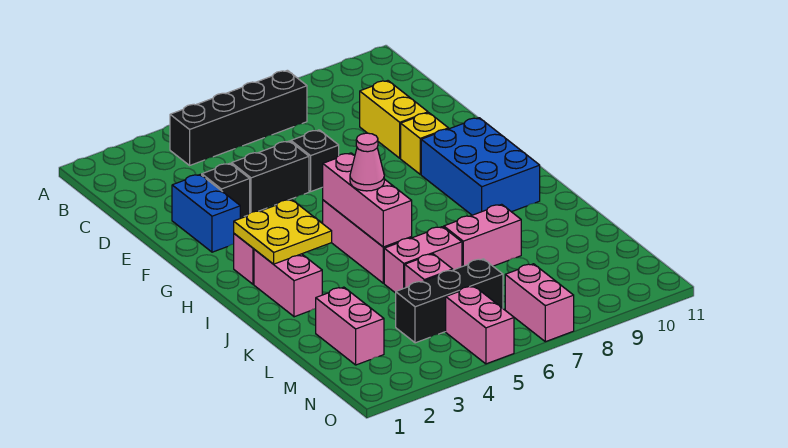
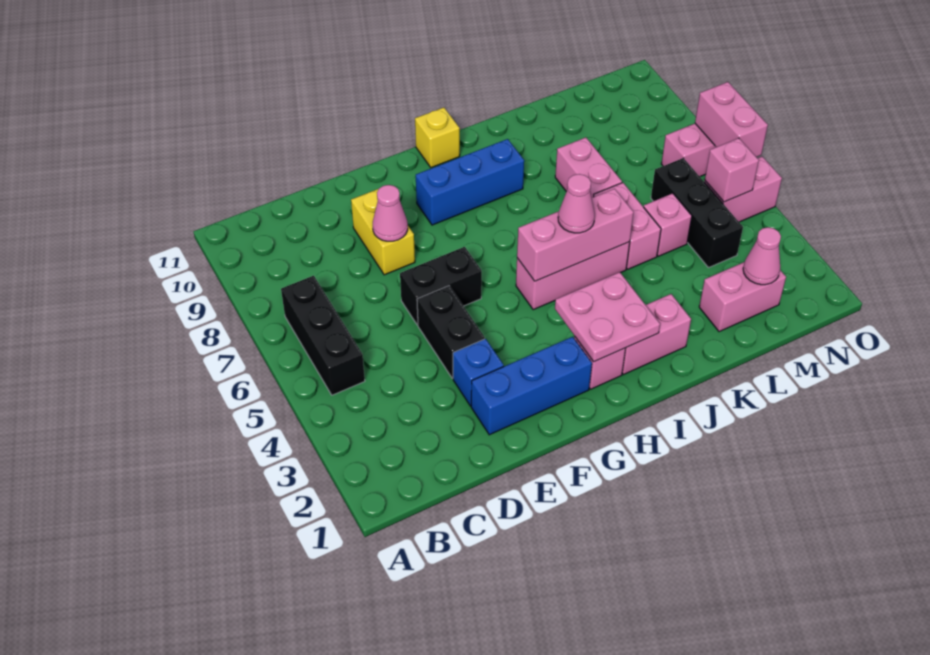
black 1x4 brick [170,70,307,165] -> black 1x3 brick [281,276,365,395]
yellow 1x2 brick [360,81,428,158] -> yellow 1x2 brick turned to [351,189,415,275]
blue 1x2 brick [172,174,240,252] -> blue 1x3 brick [471,337,592,435]
black 1x1 brick [202,163,250,217] -> blue 1x1 brick [453,339,504,406]
black 1x1 brick [291,130,339,192] -> black 1x2 brick [400,247,482,325]
none -> pink 1x1 cone [373,185,408,241]
yellow 1x1 brick [401,113,449,174] -> yellow 1x1 brick moved to [415,107,460,168]
blue 2x3 brick [421,118,540,215] -> blue 1x3 brick [416,139,524,225]
yellow 2x2 plate [234,200,332,264] -> pink 2x2 plate [555,272,660,362]
none -> pink 1x1 cone [743,227,781,285]
none -> pink 1x1 brick [705,138,759,202]
none -> pink 1x2 brick [695,82,768,157]

